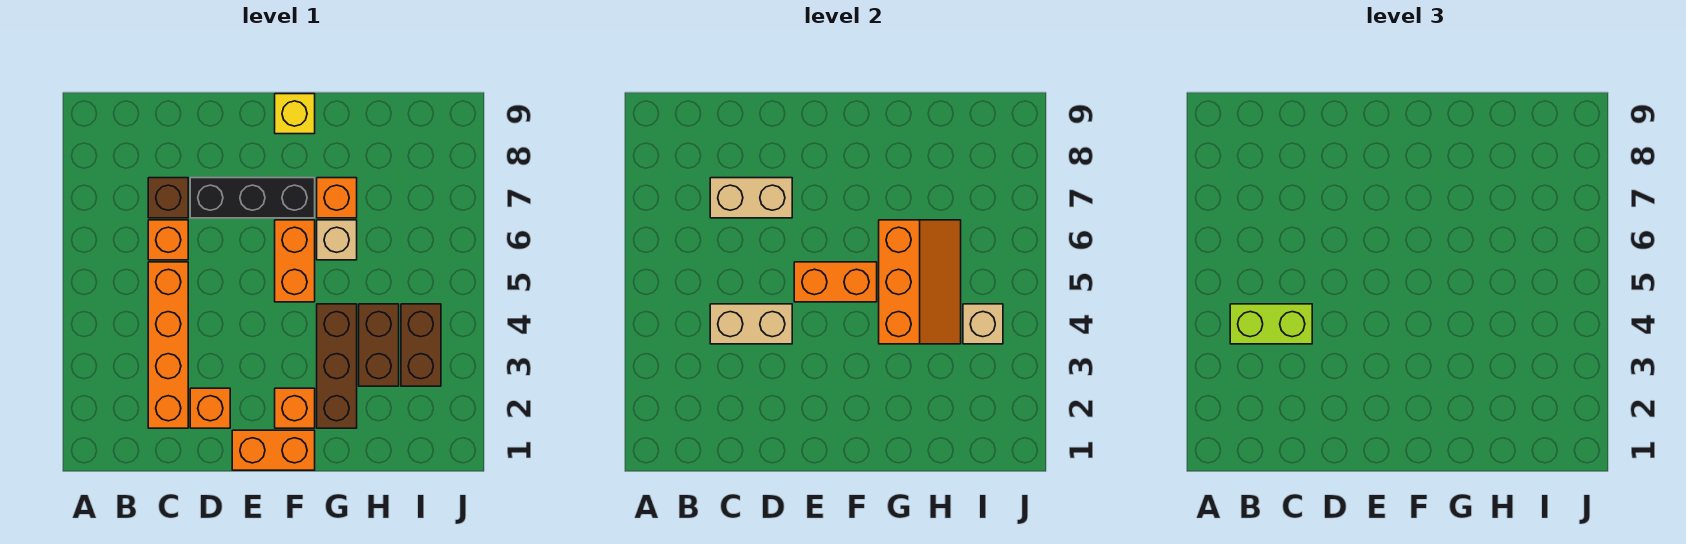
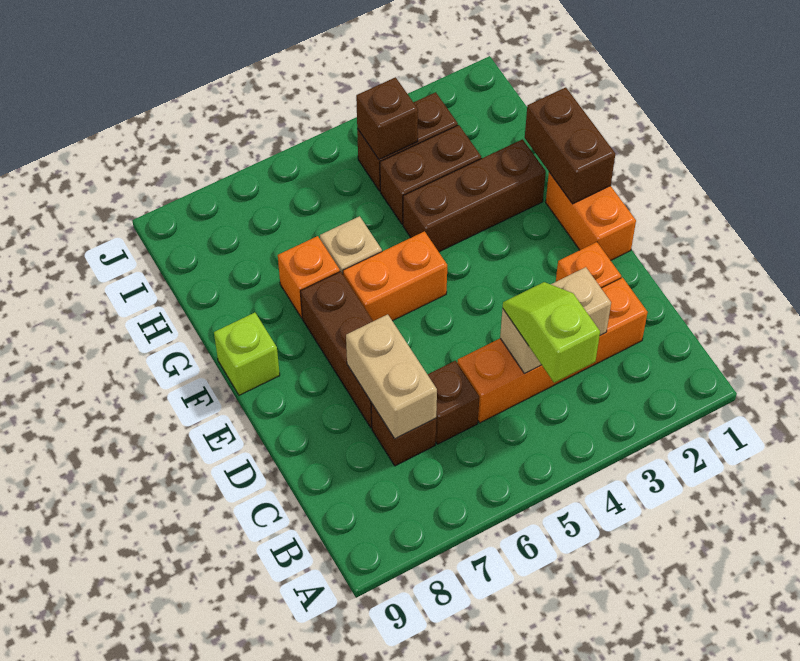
lime 1x2 brick [1230,304,1312,344] -> lime 1x2 slope [503,282,600,383]
tan 1x2 brick [710,304,792,344] -> tan 1x2 brick turned to [500,267,611,373]
orange 1x1 brick [148,220,188,260] -> brown 1x1 brick [428,361,479,444]
black 1x3 brick [190,178,315,218] -> brown 1x3 brick [300,271,373,428]
orange 1x2 brick [794,262,877,302] -> none
none -> brown 1x2 brick [525,87,615,204]
orange 1x1 brick [275,388,315,428] -> none
yellow 1x1 brick [275,94,315,134] -> lime 1x1 brick [214,313,280,395]
orange 2x3 slope [879,220,961,344] -> none
tan 1x1 brick [963,304,1003,344] -> brown 1x1 brick [356,77,418,160]

